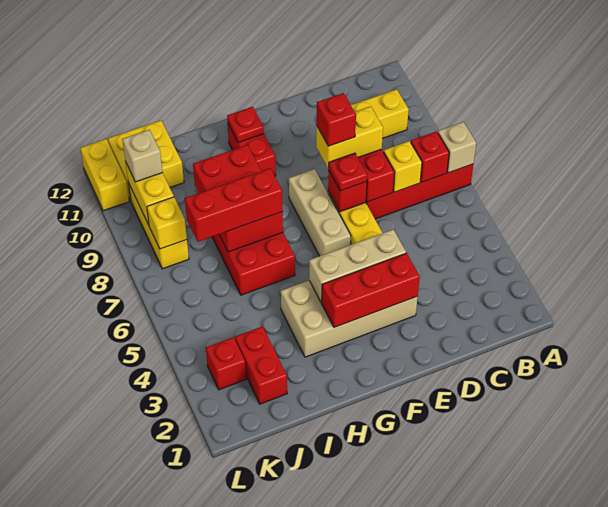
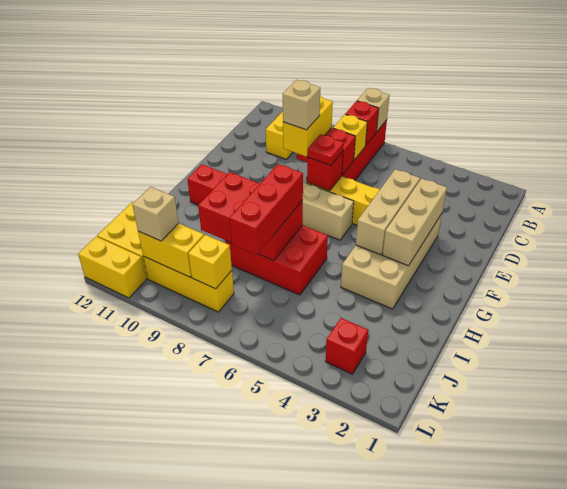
red 1x3 brick [322,253,420,327] -> tan 1x3 brick [383,178,447,266]
red 1x1 brick [316,93,356,146] -> tan 1x1 brick [283,80,320,130]
red 1x1 plate [227,107,264,142] -> none
red 1x2 brick [235,326,287,404] -> none

